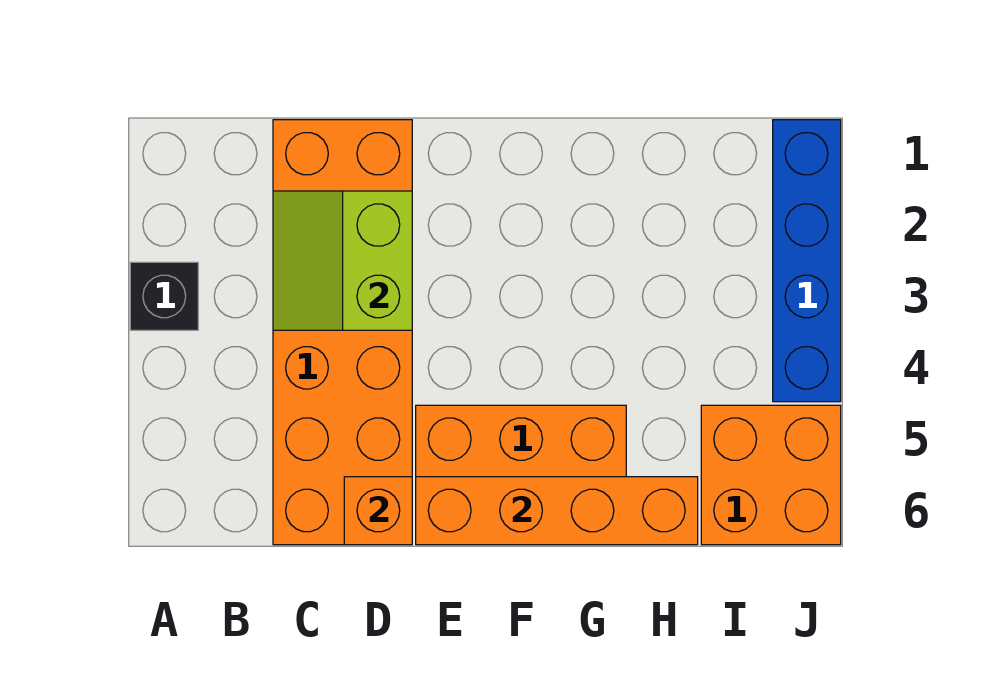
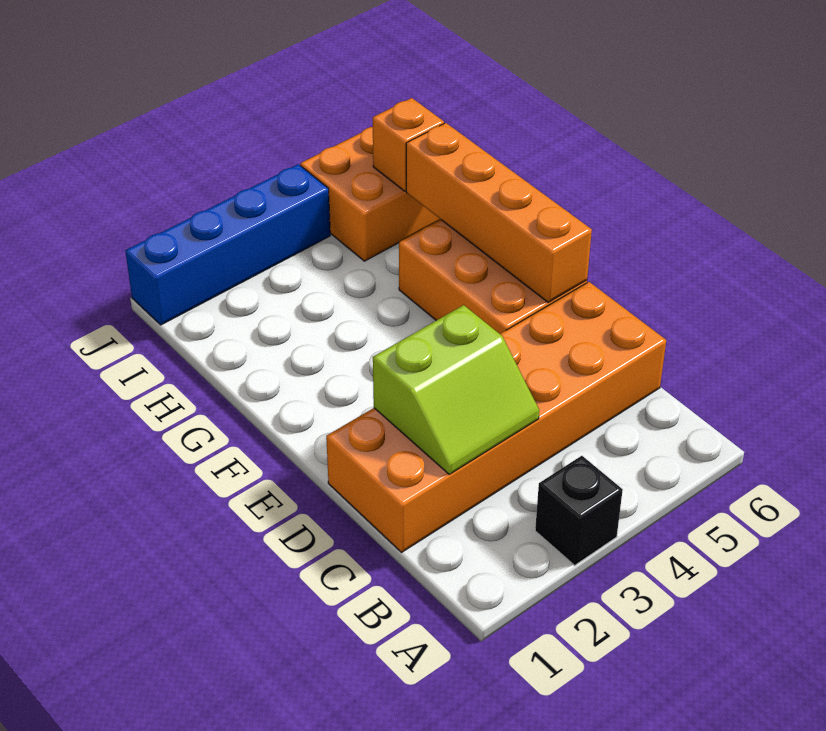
orange 1x1 brick [344,477,412,545] -> orange 1x1 brick moved to [373,98,444,191]

